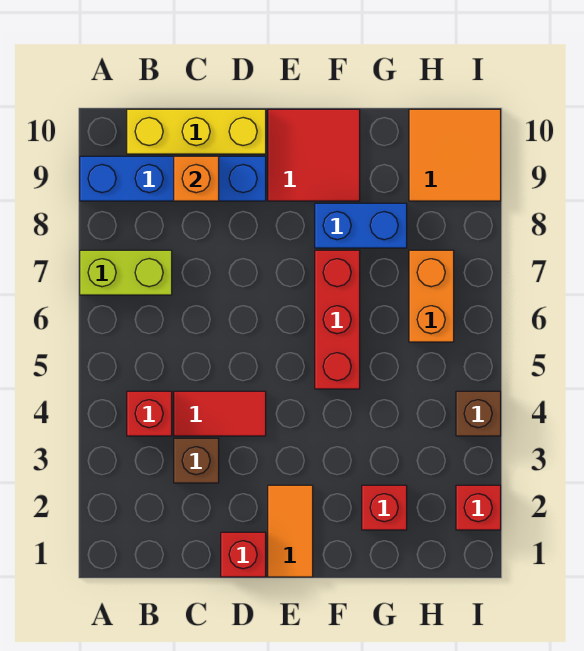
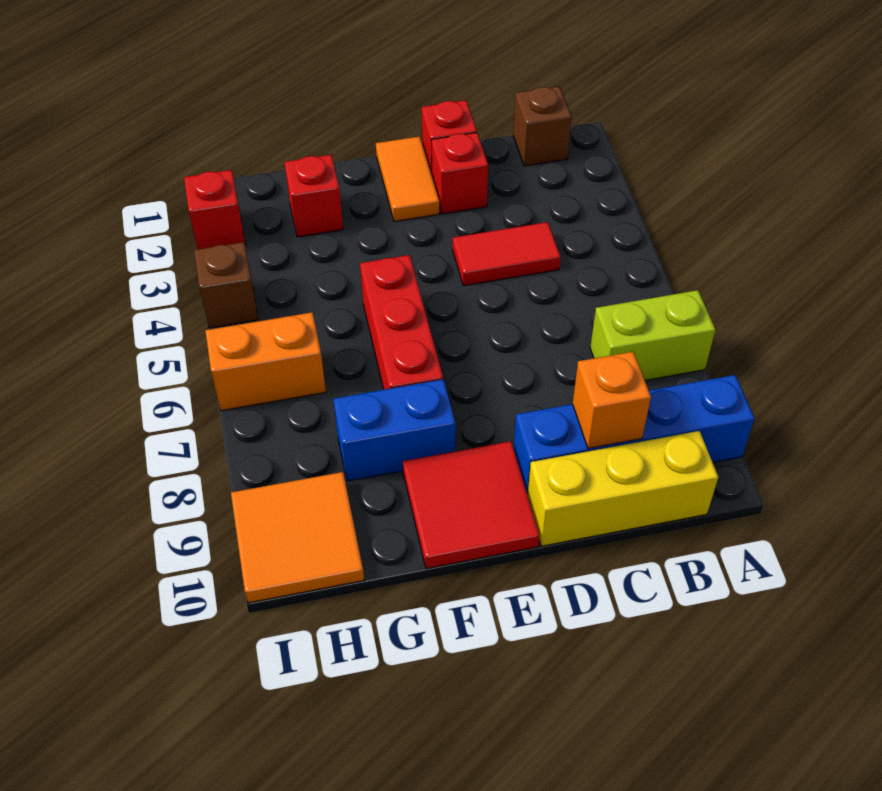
red 1x1 brick [127,391,172,436] -> red 1x1 brick moved to [431,133,488,214]
brown 1x1 brick [174,438,219,483] -> brown 1x1 brick moved to [513,86,572,166]
orange 1x2 brick [409,250,454,342] -> orange 1x2 brick turned to [205,312,326,411]

